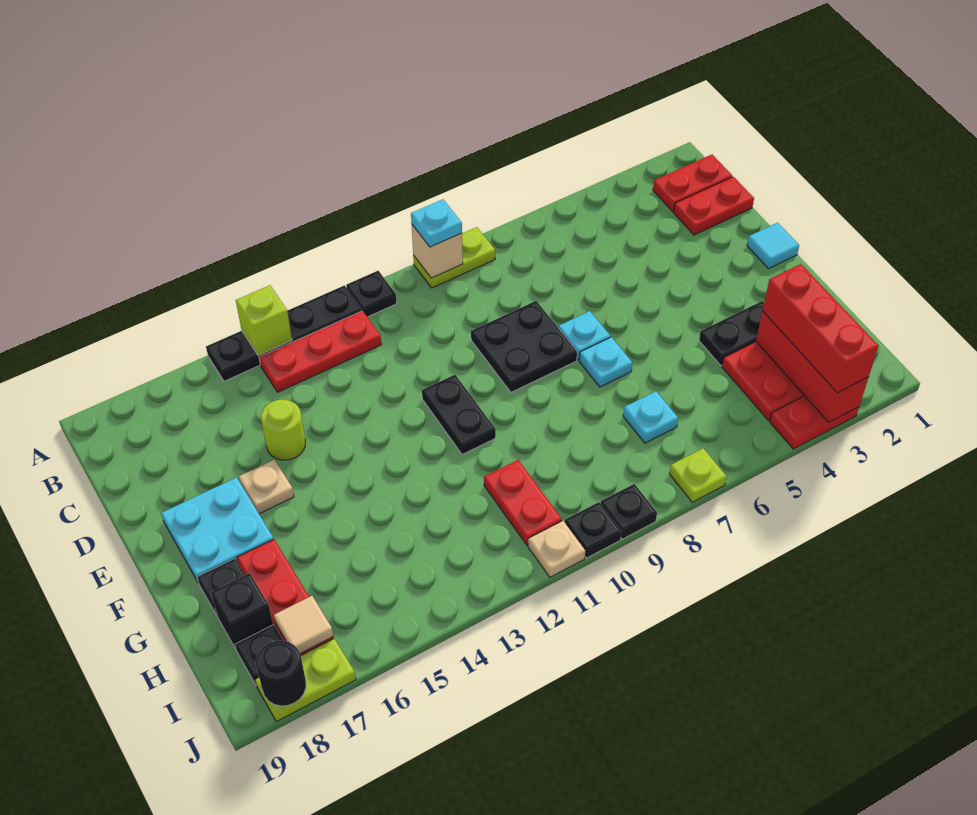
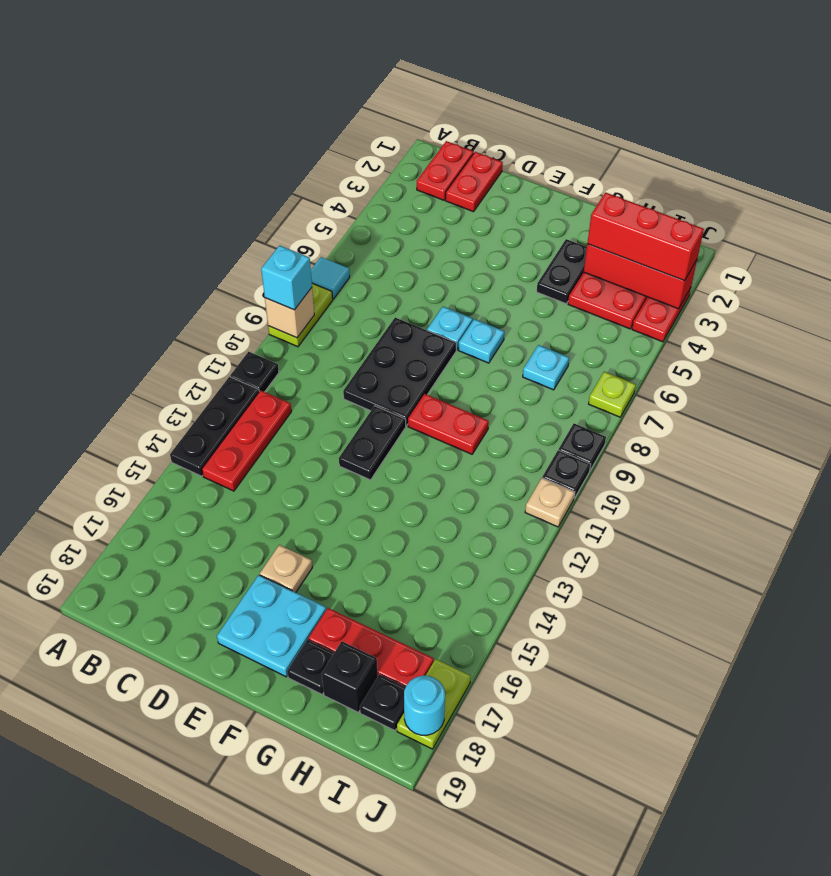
cyan 1x1 plate [411,199,462,247] -> cyan 1x1 brick [261,245,312,310]
black 1x4 plate [206,285,362,381] -> black 1x3 plate [170,377,259,476]
lime 1x1 brick [236,285,292,356] -> none
black 2x2 plate [471,301,577,392] -> black 2x3 plate [343,318,456,426]
lime 1x1 round brick [261,400,305,460] -> none
cyan 1x1 tile [747,223,799,269] -> cyan 1x1 tile moved to [311,257,350,299]
black 1x2 plate [422,375,496,455] -> black 1x2 plate turned to [339,406,406,480]
red 1x2 plate [484,460,562,545] -> red 1x2 plate moved to [408,394,489,454]
tan 1x1 tile [274,596,333,654] -> none
black 1x1 round brick [256,641,306,706] -> cyan 1x1 round brick [404,676,445,735]

